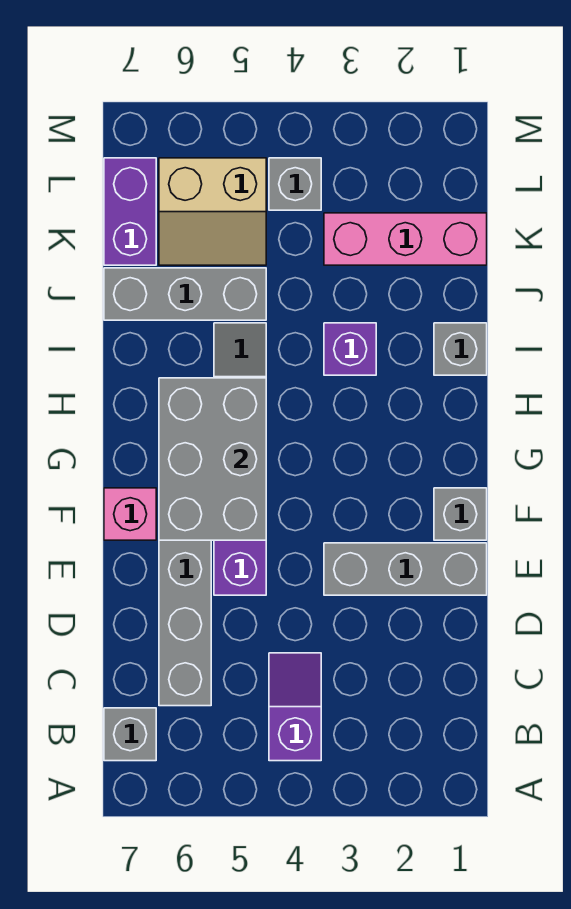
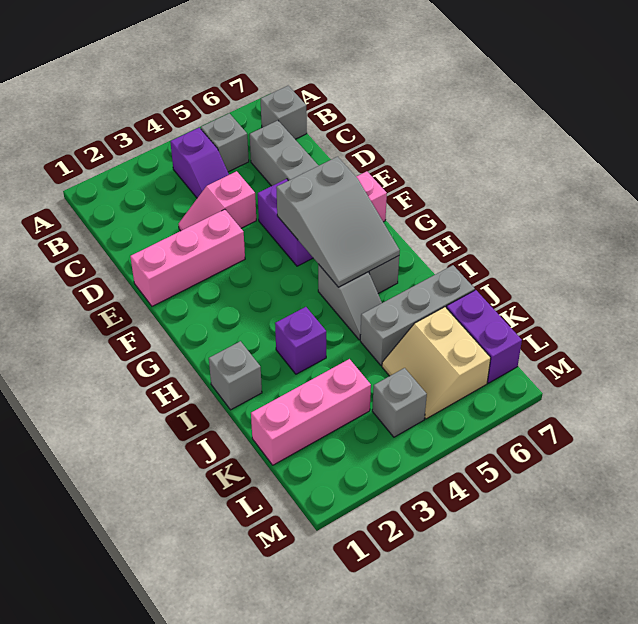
none -> pink 1x2 slope [179,171,256,231]
grey 1x3 brick [324,543,487,595] -> pink 1x3 brick [130,209,245,306]
grey 1x1 brick [434,488,487,540] -> grey 1x1 brick moved to [201,113,249,172]
grey 2x3 brick [159,378,266,540] -> grey 2x3 slope [276,157,400,287]
tan 2x2 slope [159,158,266,265] -> tan 2x2 slope turned to [382,307,491,419]

